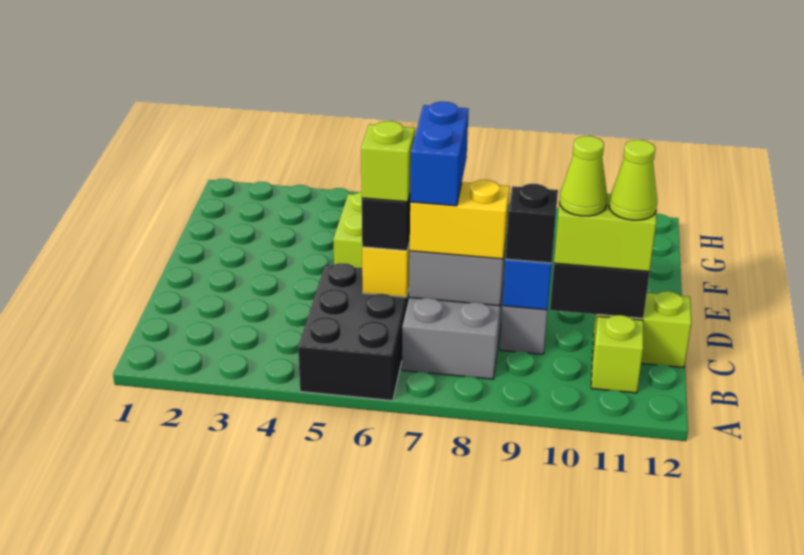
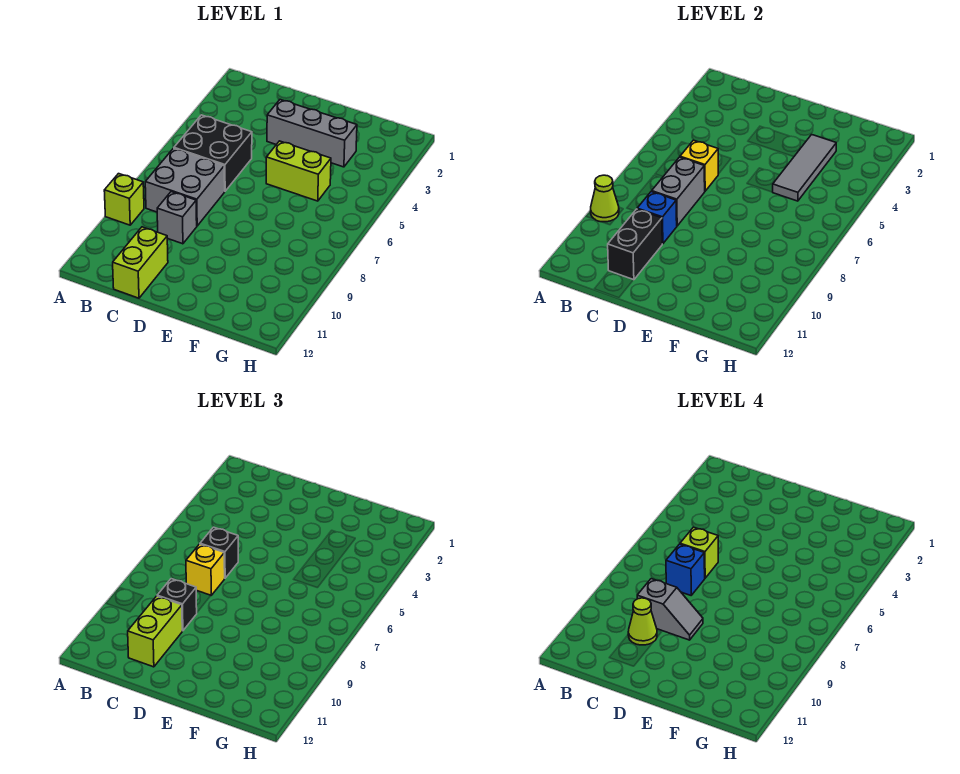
black 2x3 brick [298,263,409,401] -> black 2x2 brick [174,115,252,191]
lime 1x1 brick [591,315,643,393] -> lime 1x1 brick moved to [104,174,144,225]
yellow 1x2 brick [409,180,510,259] -> yellow 1x1 brick [186,544,225,595]
blue 1x2 brick [410,102,469,206] -> blue 1x1 brick [666,544,705,595]
none -> grey 1x2 slope [637,579,703,640]
lime 1x1 cone [609,140,657,220] -> lime 1x1 cone moved to [591,175,619,222]
none -> grey 1x3 brick [267,100,357,167]
none -> grey 1x3 tile [773,135,836,201]

